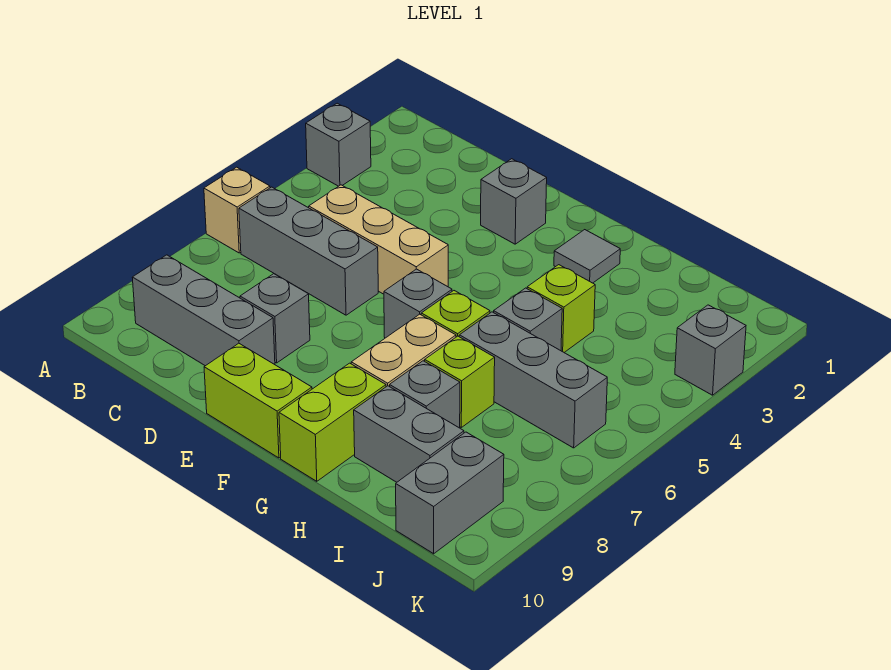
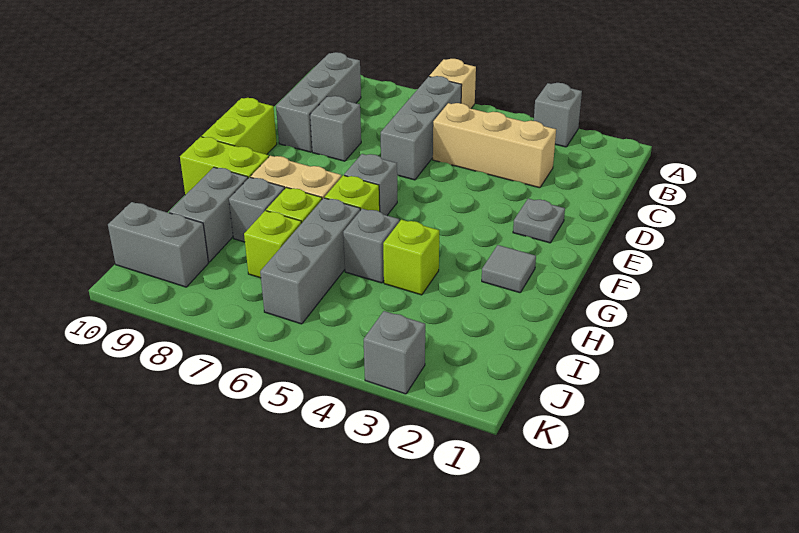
tan 1x3 brick [309,185,448,294] -> tan 1x3 brick turned to [433,103,556,188]
grey 1x1 brick [481,159,547,244] -> grey 1x1 plate [513,199,565,243]
none -> lime 1x1 brick [244,211,302,278]

